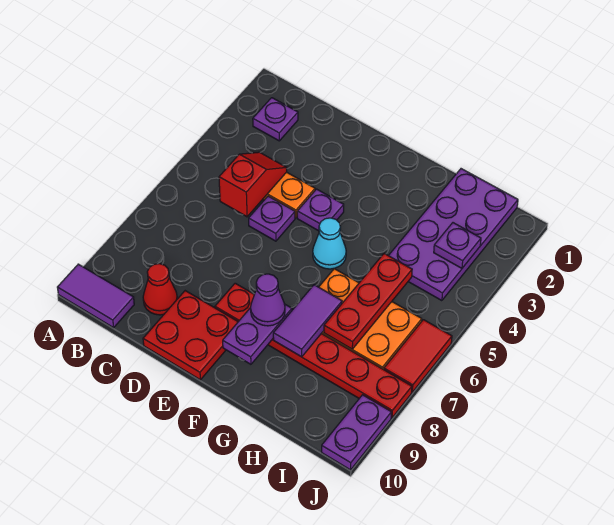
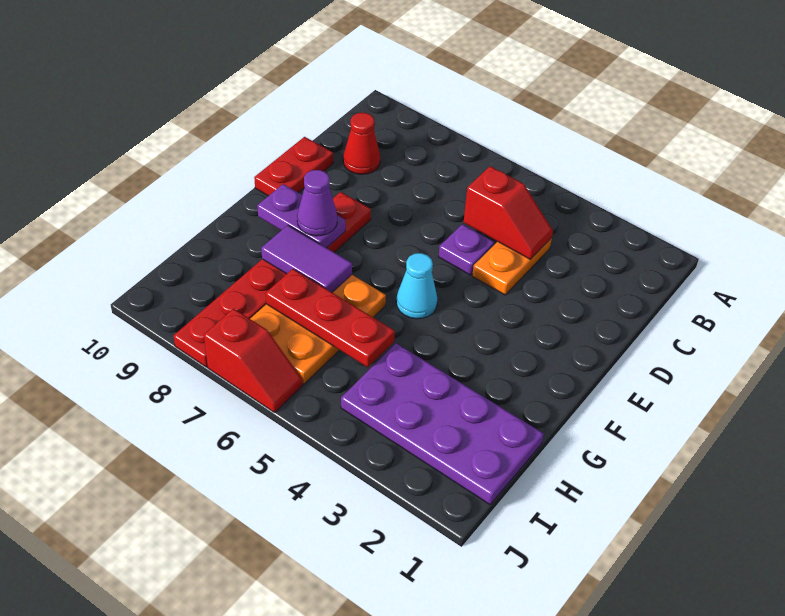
purple 1x2 tile [57,264,134,328] -> none
purple 1x1 plate [253,98,298,141] -> none
red 2x2 plate [143,291,238,380] -> red 1x2 plate [254,137,333,196]
purple 1x1 plate [297,189,344,231] -> none
purple 1x1 plate [434,223,481,268] -> none
red 1x2 tile [384,320,452,392] -> red 1x2 slope [204,309,303,413]
purple 1x2 plate [322,395,391,470] -> none

